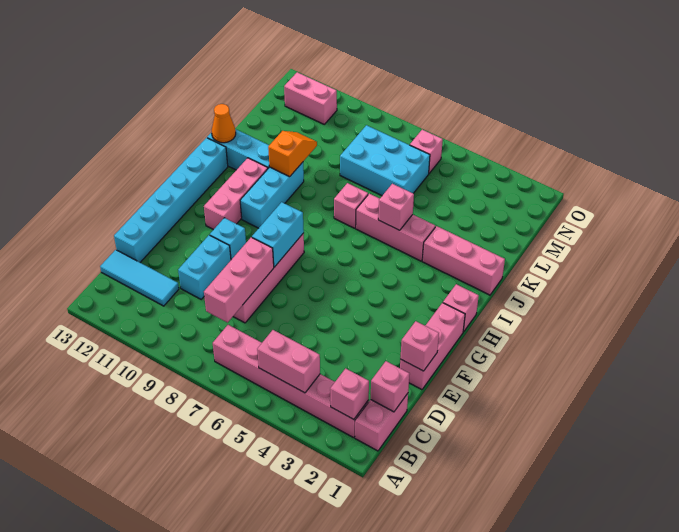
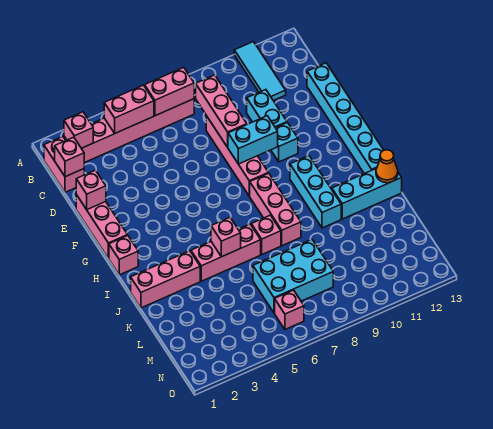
cyan 1x3 tile [100,250,179,306] -> cyan 1x3 tile turned to [234,42,286,101]
cyan 1x2 brick [252,202,304,267] -> cyan 1x2 brick turned to [228,116,278,164]
pink 1x3 brick [204,158,268,230] -> pink 1x3 brick moved to [250,173,301,246]
orange 1x2 slope [268,131,317,177] -> none
pink 1x2 brick [284,72,337,124] -> pink 1x2 brick moved to [145,67,194,116]

